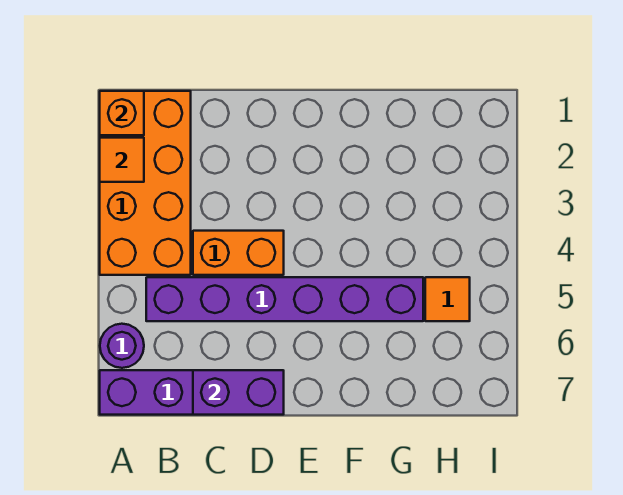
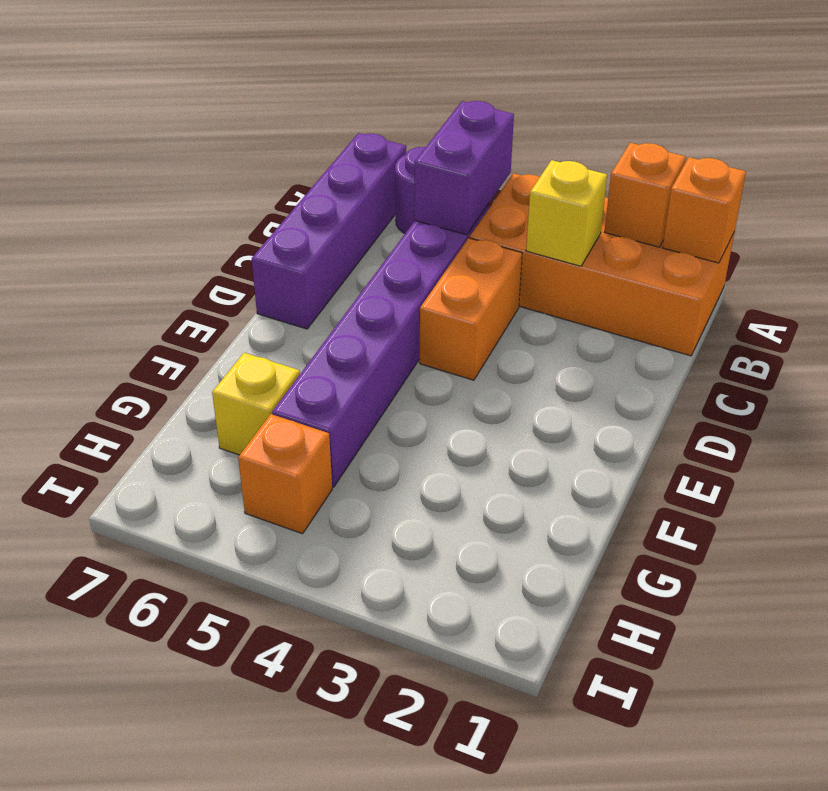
orange 1x1 tile [100,138,144,182] -> orange 1x1 brick [605,143,686,247]
none -> yellow 1x1 brick [526,160,607,266]
purple 1x2 brick [193,370,284,415] -> purple 1x2 brick moved to [415,101,514,235]
none -> yellow 1x1 brick [212,353,300,455]
orange 1x1 tile [425,277,470,321] -> orange 1x1 brick [238,414,332,534]

